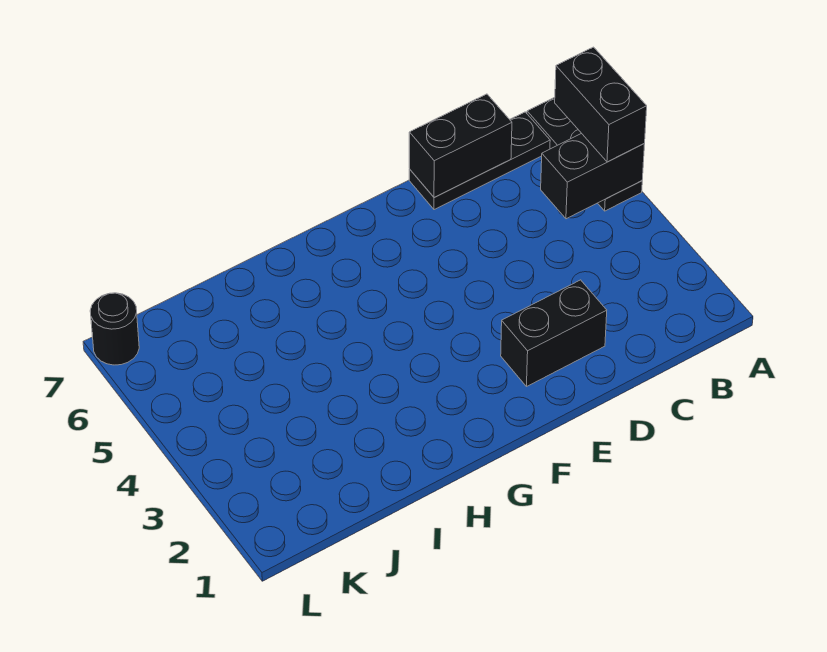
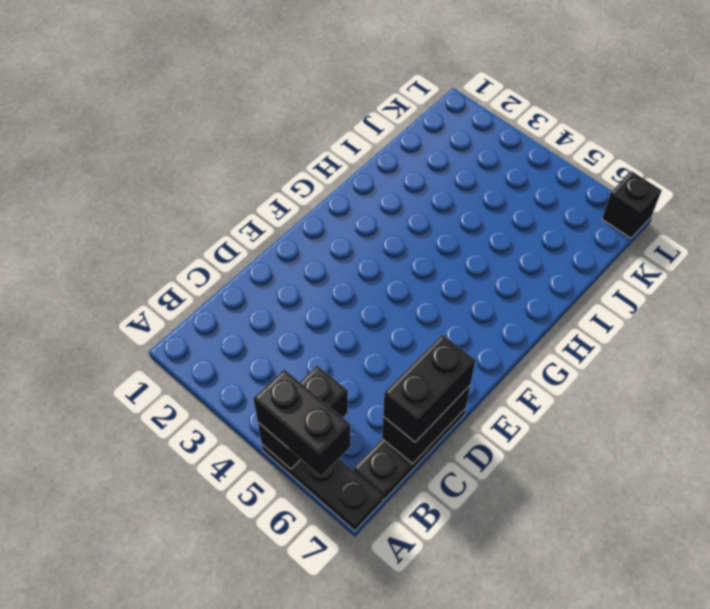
black 1x2 brick [501,280,607,386] -> black 1x2 brick moved to [383,335,475,442]
black 1x1 round brick [90,293,139,365] -> black 1x1 brick [602,171,662,238]

